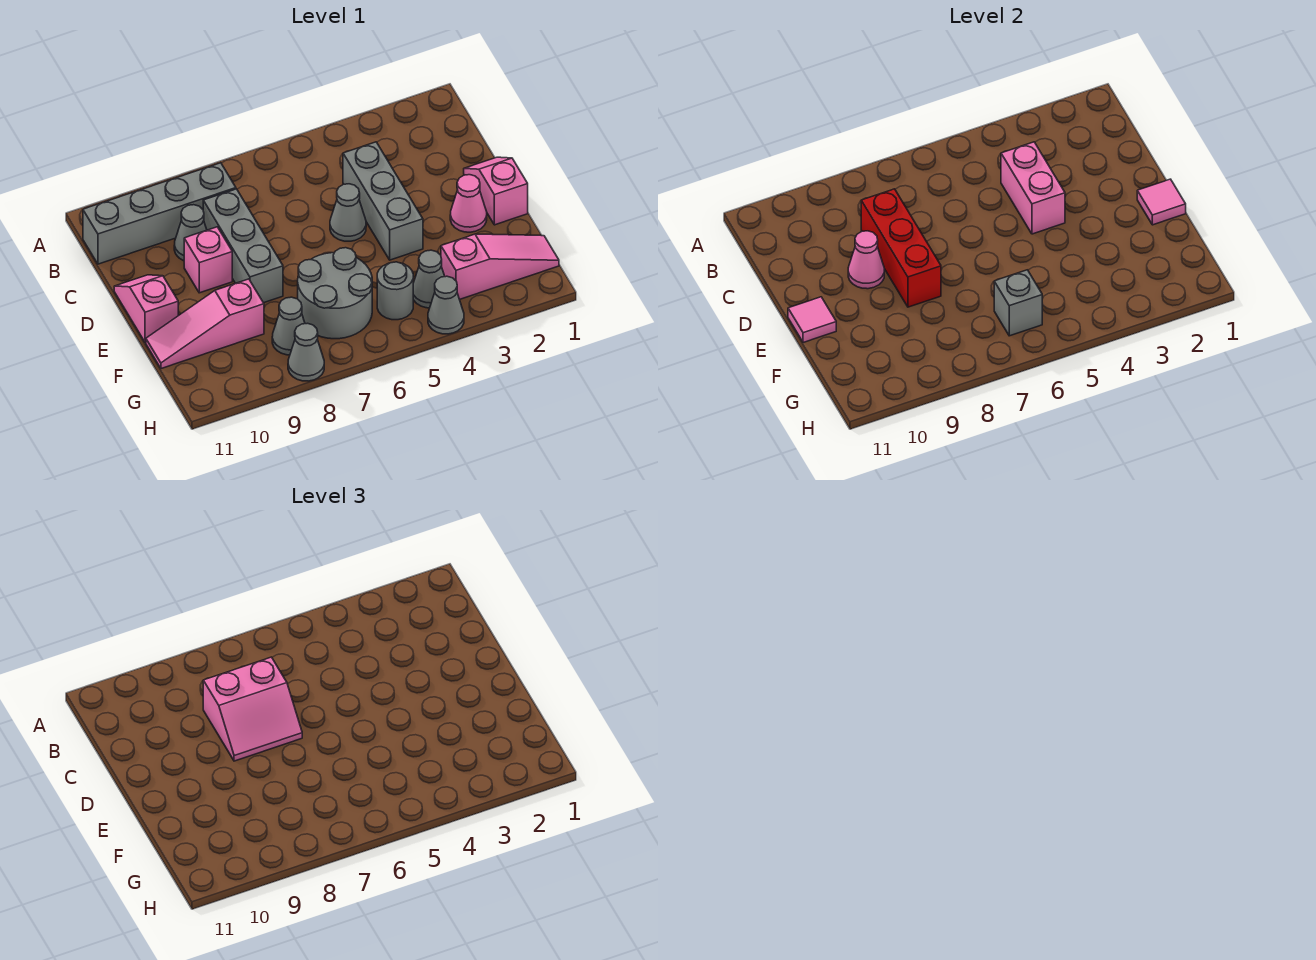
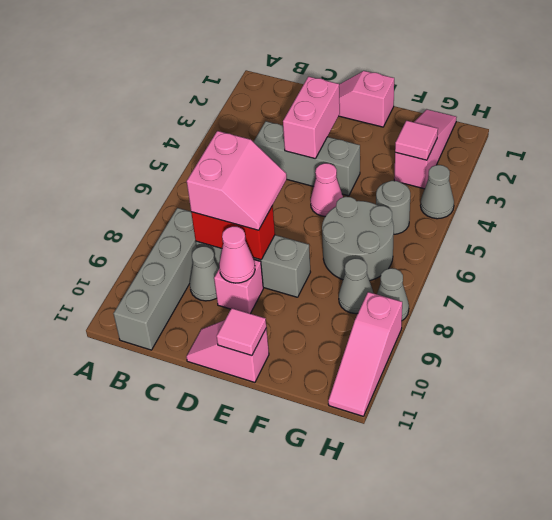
pink 1x2 brick [1001,142,1065,234] -> pink 1x2 brick turned to [283,77,340,159]
red 1x3 brick [861,189,941,307] -> red 1x2 brick [191,206,275,260]
grey 1x1 cone [330,184,366,241] -> none
pink 1x1 tile [1137,179,1186,225] -> pink 1x1 tile moved to [395,121,438,160]
pink 1x1 cone [450,175,487,232] -> pink 1x1 cone moved to [310,163,343,216]
pink 1x3 slope [146,279,264,369] -> pink 1x3 slope moved to [328,292,402,416]
grey 1x1 cone [413,250,445,308] -> none
grey 1x1 brick [994,270,1042,336] -> none

